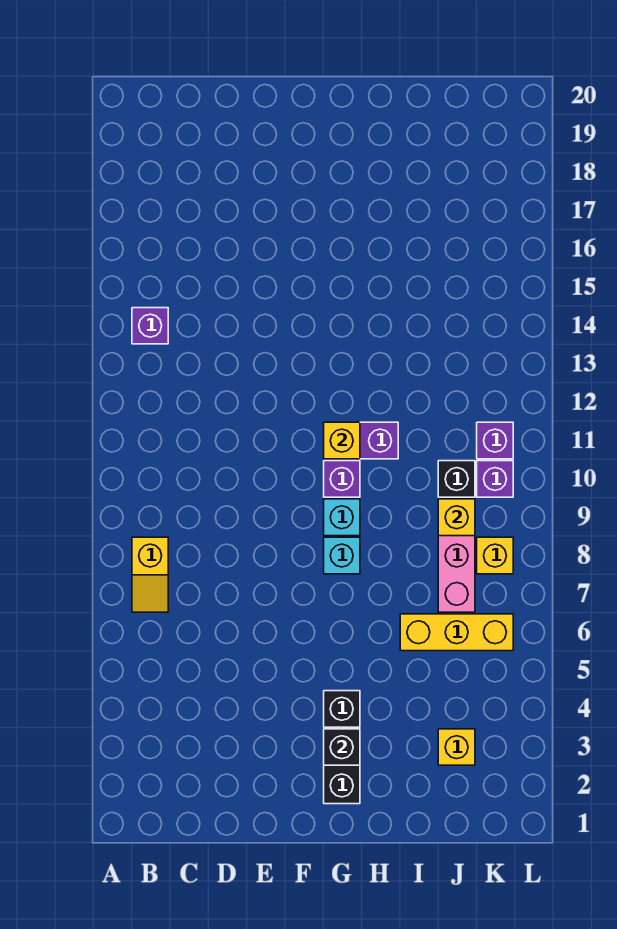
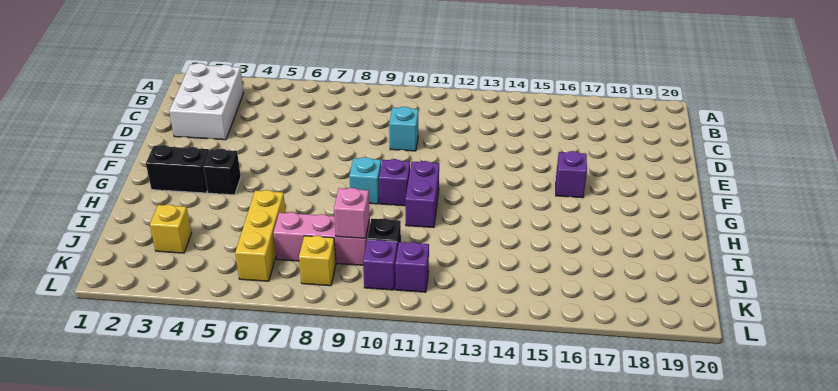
none -> white 2x3 brick [169,63,243,140]
yellow 1x2 slope [132,537,168,612] -> none
purple 1x1 brick [132,308,168,344] -> purple 1x1 brick moved to [556,151,587,198]
black 1x1 brick [324,729,360,765] -> none
cyan 1x1 brick [324,537,360,574] -> cyan 1x1 brick moved to [389,107,418,151]
yellow 1x1 brick [324,422,360,459] -> none
yellow 1x1 brick [438,499,475,536] -> pink 1x1 brick [334,188,370,238]

